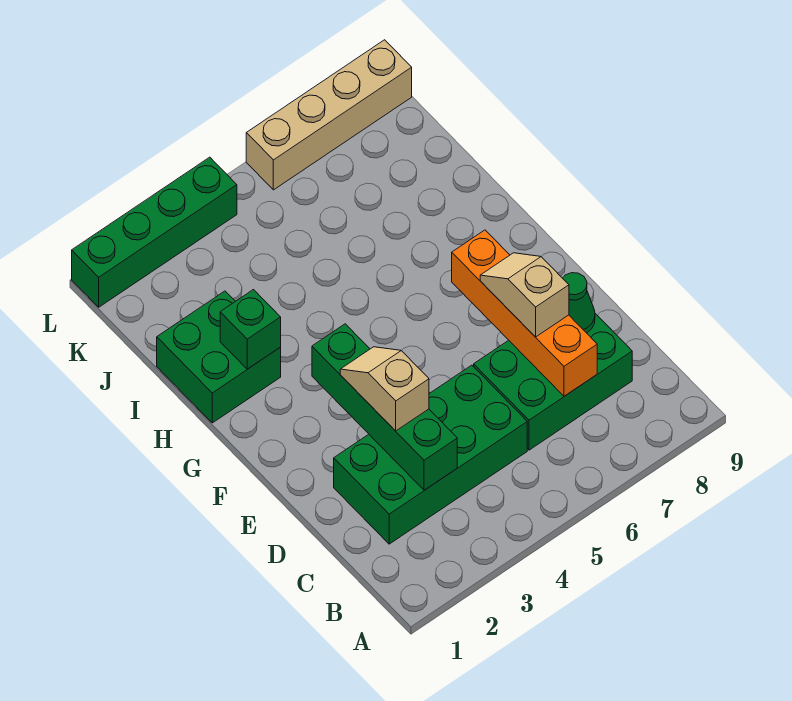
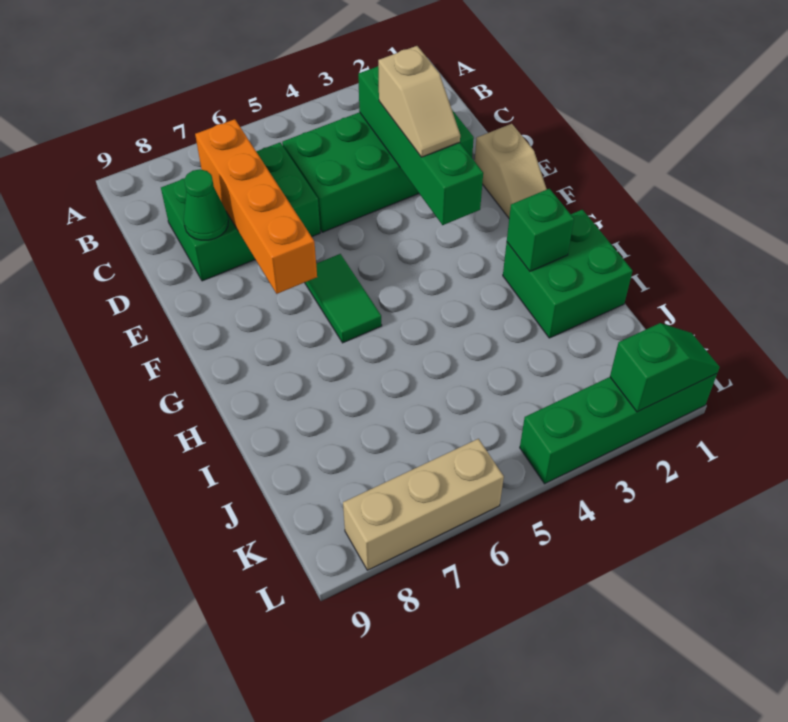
tan 1x2 slope [480,253,569,337] -> tan 1x2 slope moved to [475,124,547,218]
none -> green 1x2 tile [305,254,382,343]
none -> green 1x2 slope [610,323,720,412]
tan 1x4 brick [246,40,412,190] -> tan 1x3 brick [343,439,504,570]

